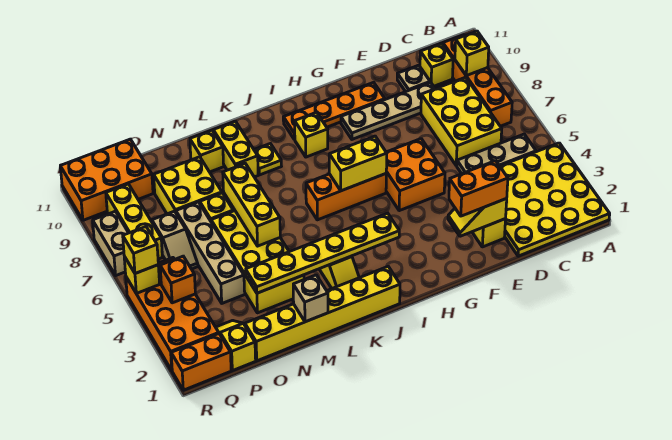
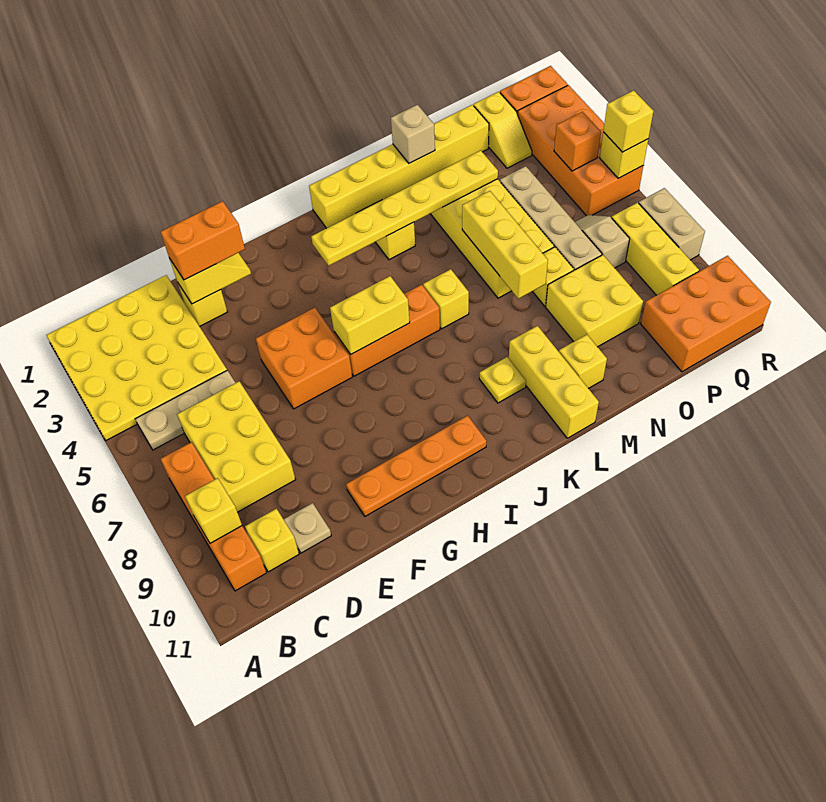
tan 1x4 plate [341,82,435,139] -> none
yellow 1x1 brick [294,112,328,157] -> yellow 1x1 brick moved to [423,269,469,329]
yellow 1x2 brick [213,121,258,177] -> yellow 1x3 brick [509,326,599,438]

